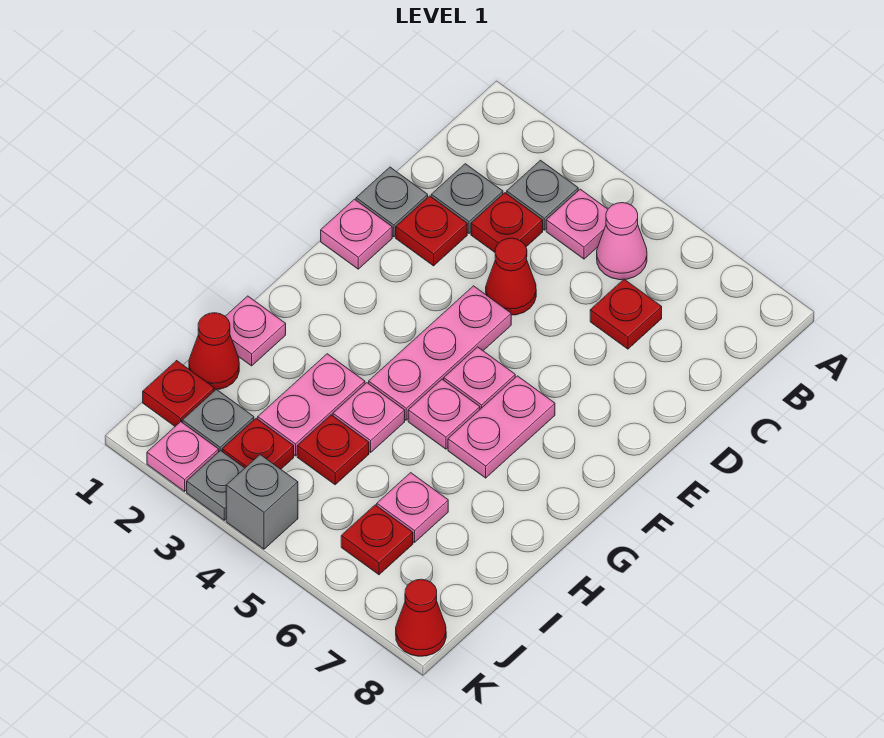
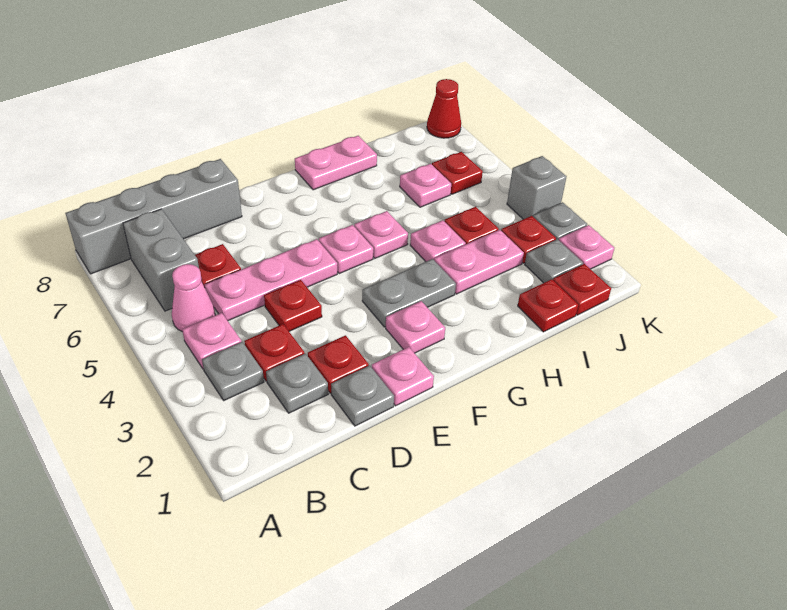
none -> grey 1x4 brick [65,159,242,274]
none -> grey 1x2 brick [123,209,199,311]
red 1x1 cone [486,238,536,315] -> red 1x1 plate [264,280,322,331]
pink 1x3 plate [369,286,511,420] -> pink 1x3 plate moved to [205,239,337,321]
none -> grey 1x2 plate [362,259,456,327]
pink 1x2 plate [448,376,555,478] -> pink 1x2 plate moved to [295,136,377,190]
pink 1x1 plate [225,296,286,366] -> pink 1x1 plate moved to [386,301,445,353]
red 1x1 cone [189,313,239,390] -> red 1x1 plate [518,279,578,332]

